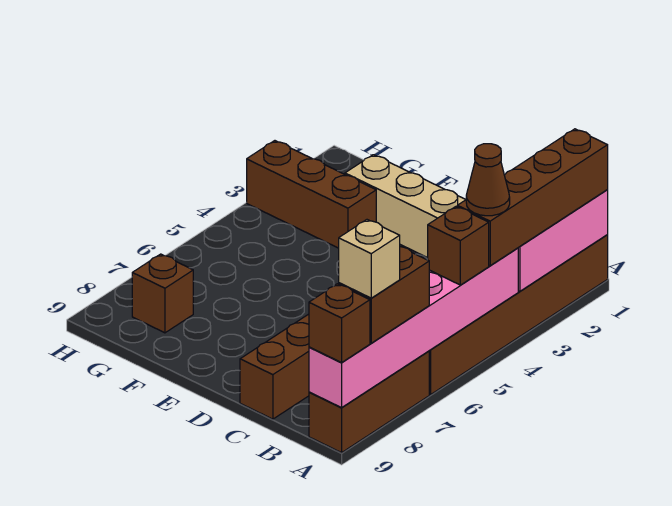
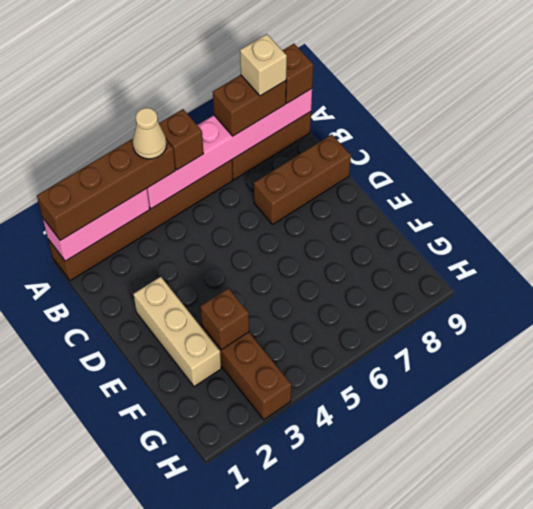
brown 1x1 cone [466,144,510,216] -> tan 1x1 cone [133,108,167,159]
brown 1x1 brick [132,254,193,333] -> brown 1x1 brick moved to [200,288,249,350]

